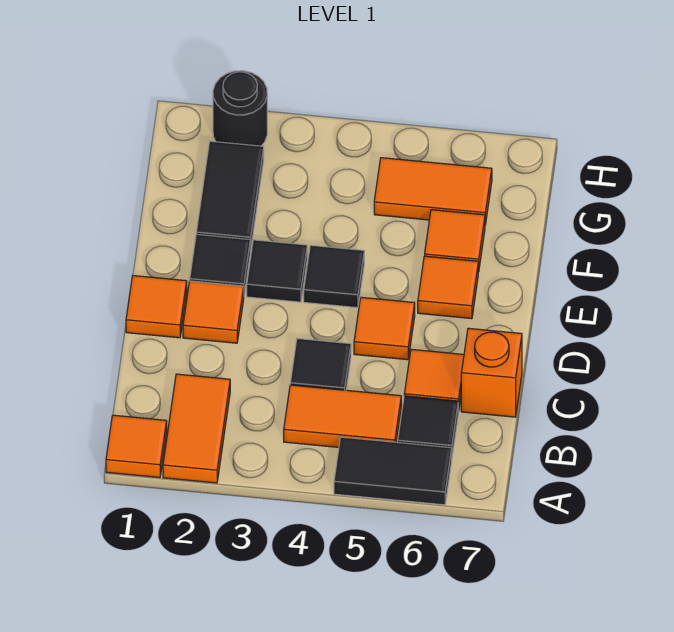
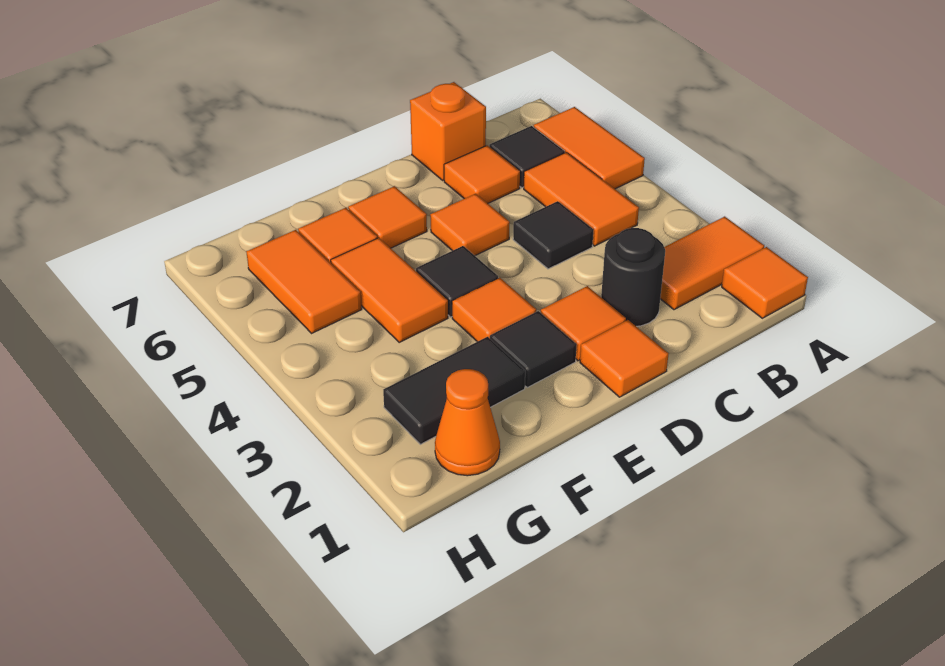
black 1x2 tile [334,437,452,505] -> orange 1x2 tile [534,107,645,189]
black 1x1 tile [247,240,307,302] -> orange 1x1 tile [452,278,536,342]
none -> orange 1x2 tile [331,238,448,342]
none -> orange 1x1 cone [435,369,500,476]
black 1x1 round brick [213,71,267,146] -> black 1x1 round brick moved to [601,228,665,326]

